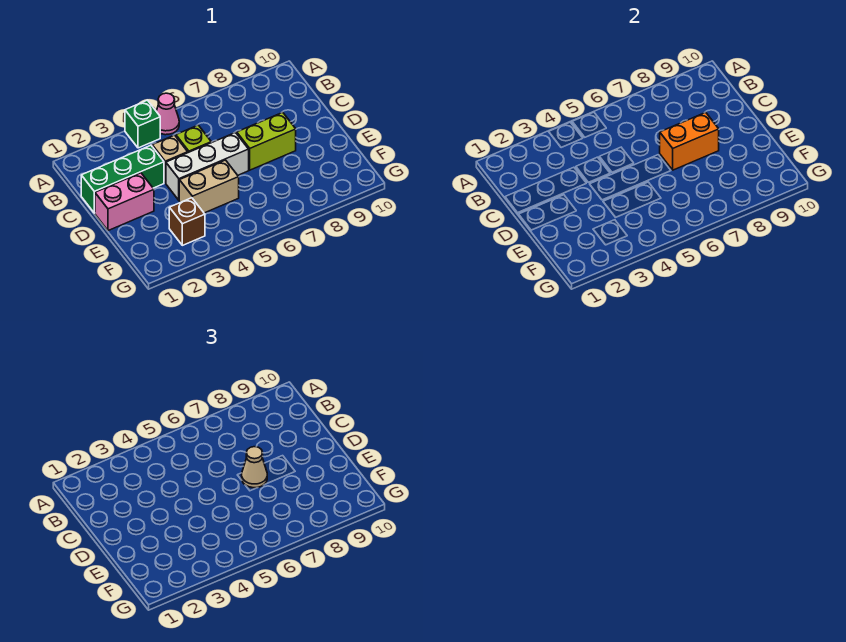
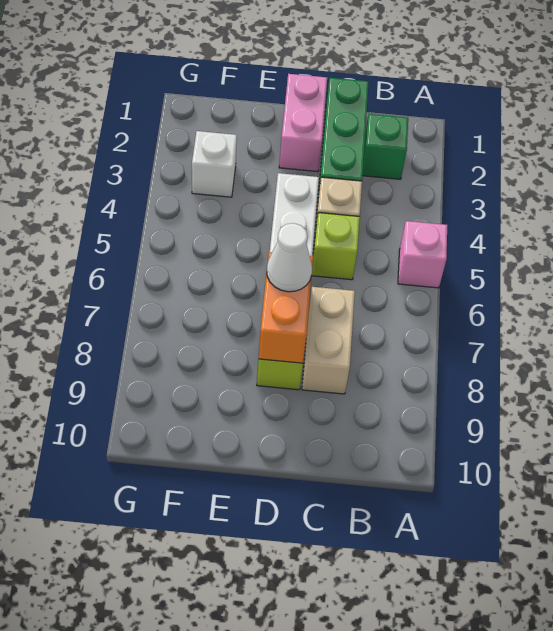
green 1x1 brick [125,100,160,148] -> green 1x1 brick moved to [362,114,408,179]
pink 1x1 cone [156,93,179,135] -> pink 1x1 brick [398,221,447,288]
tan 1x1 cone [242,447,267,488] -> white 1x1 cone [267,223,312,292]
tan 1x2 brick [179,160,239,213] -> tan 1x2 brick moved to [302,287,355,394]
brown 1x1 brick [169,198,205,245] -> white 1x1 brick [192,131,237,197]

